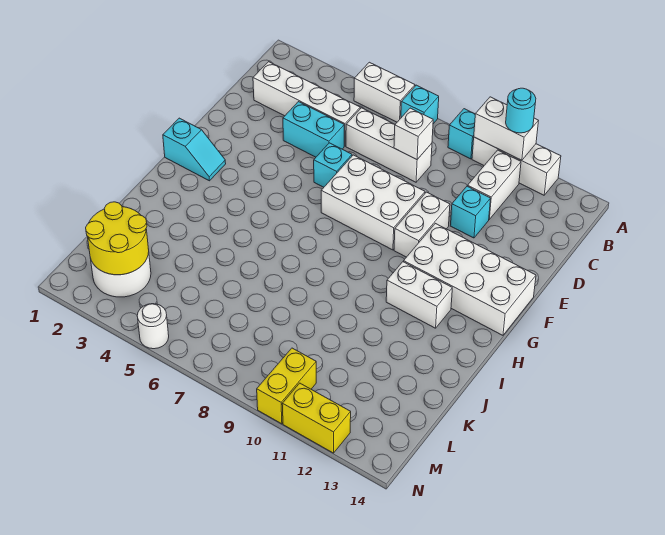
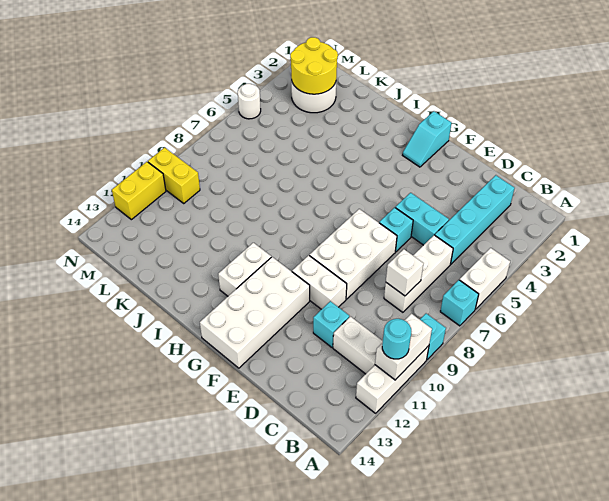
white 1x4 brick [253,62,360,146] -> cyan 1x4 brick [435,175,515,264]
cyan 1x2 brick [283,102,344,157] -> cyan 1x2 brick turned to [395,193,449,245]

